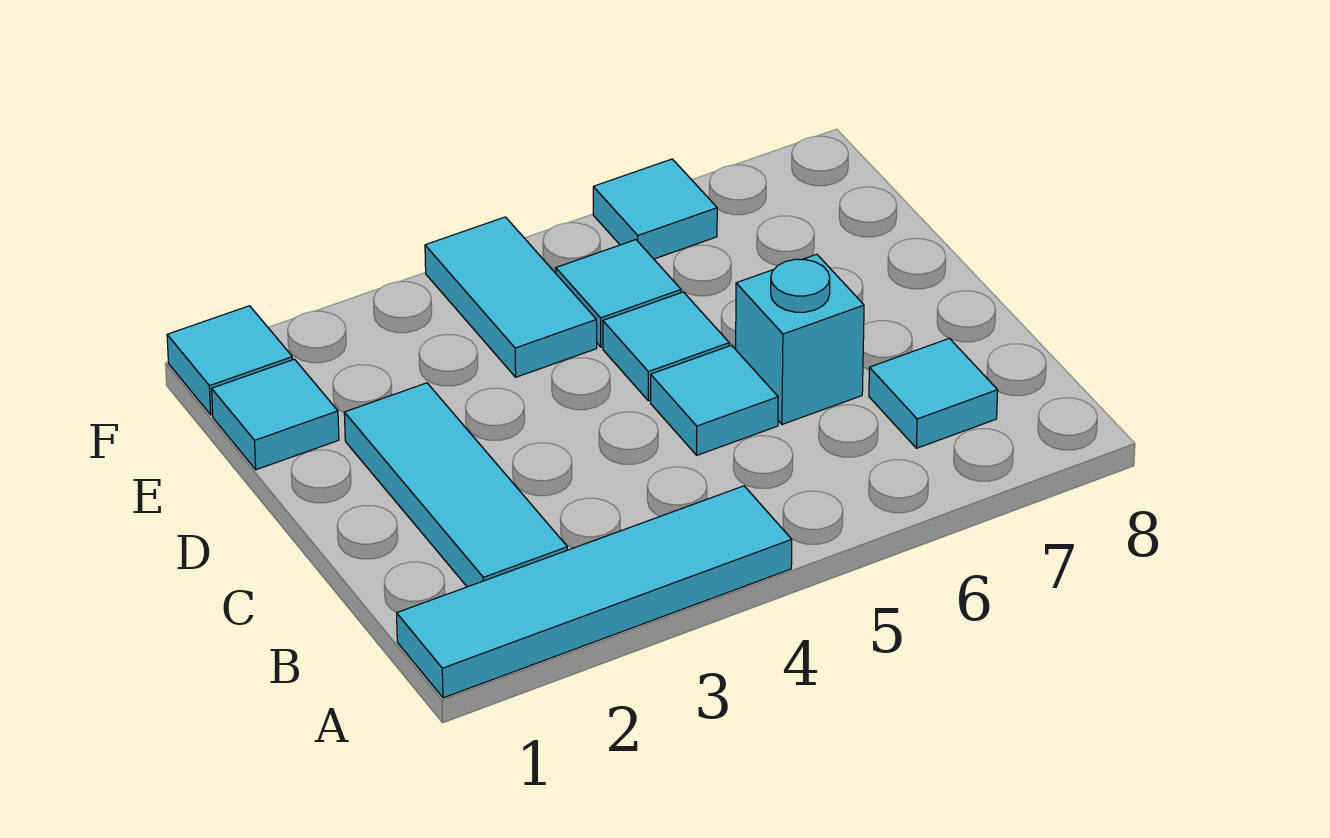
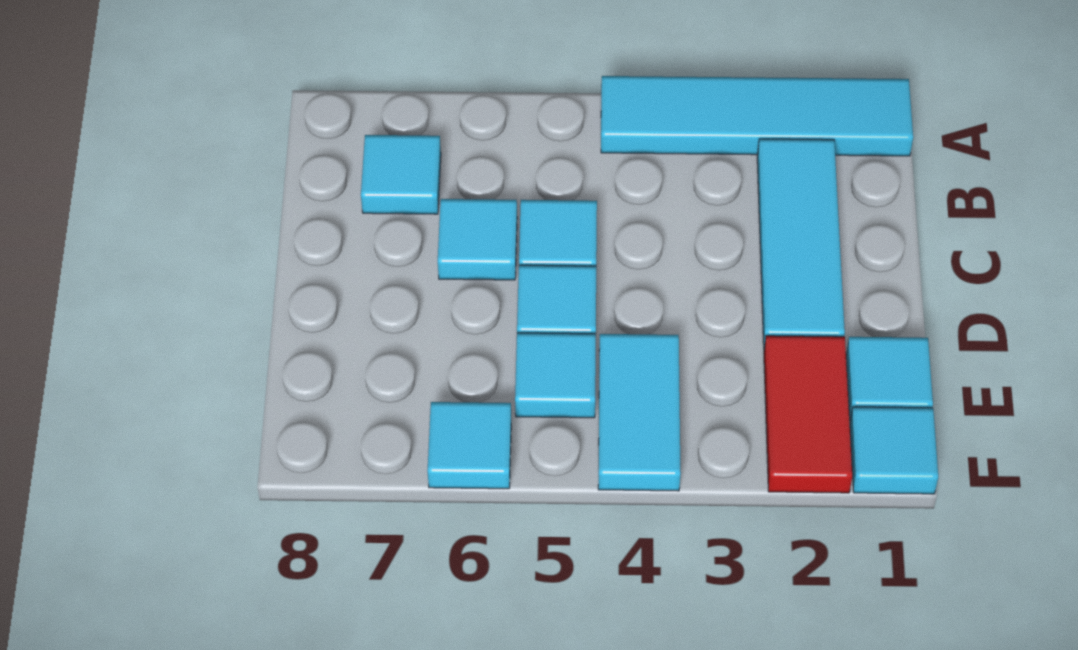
cyan 1x1 brick [736,254,864,424] -> cyan 1x1 tile [438,199,517,280]
none -> red 1x2 tile [764,336,852,493]

